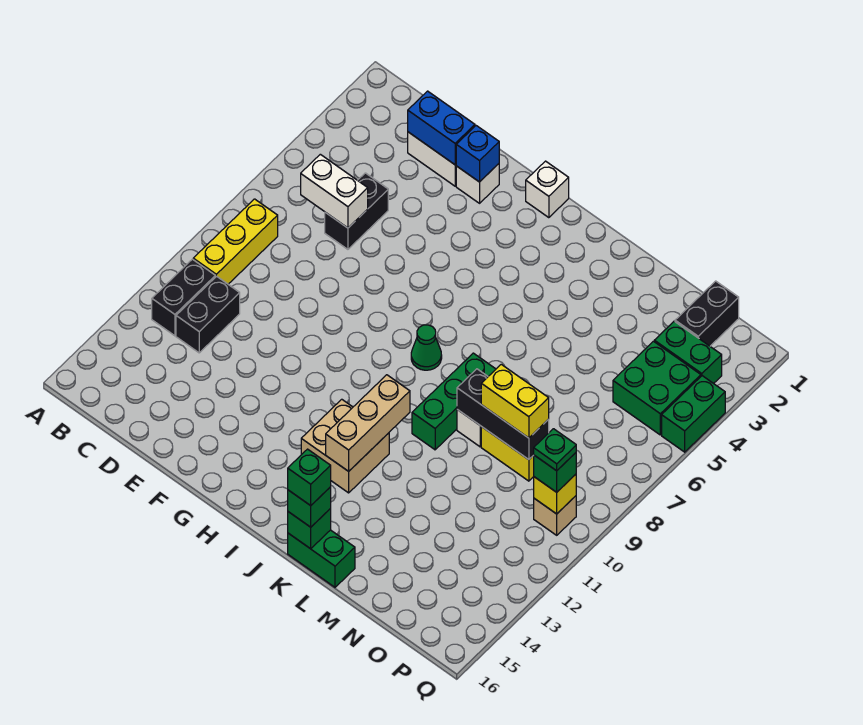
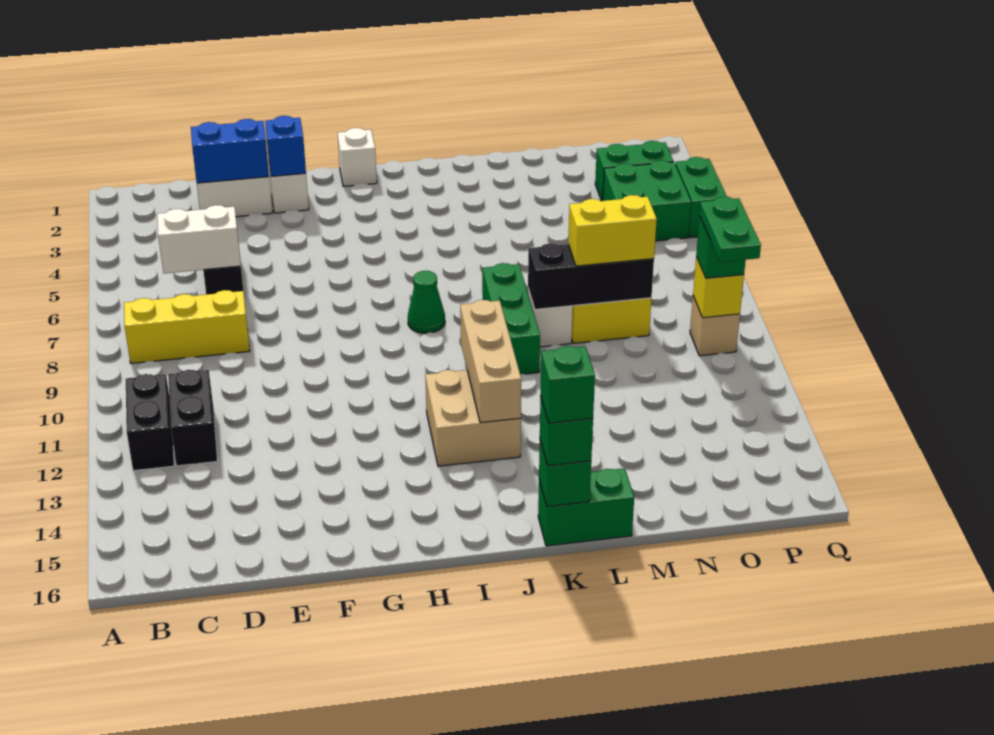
yellow 1x3 brick [193,199,278,284] -> yellow 1x3 brick turned to [124,290,250,363]
black 1x2 brick [675,281,739,346] -> none
green 1x1 plate [534,429,576,471] -> green 1x2 plate [700,197,761,262]

